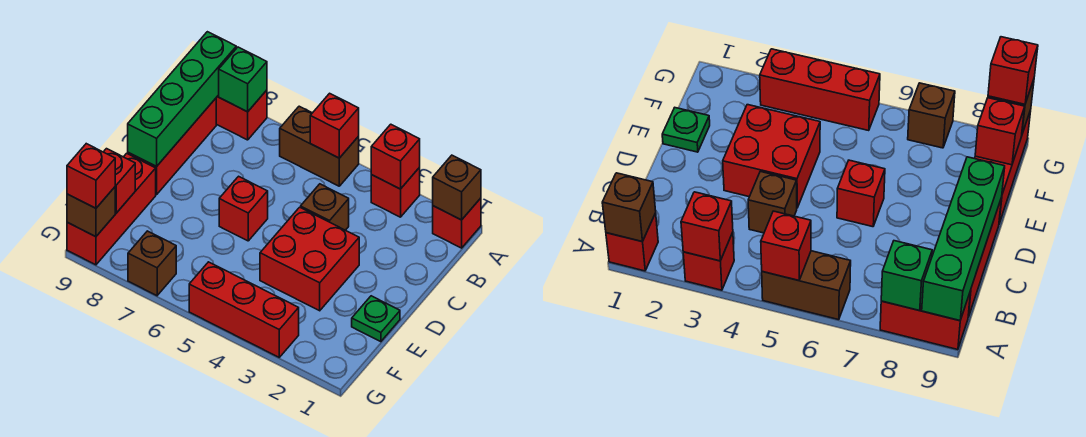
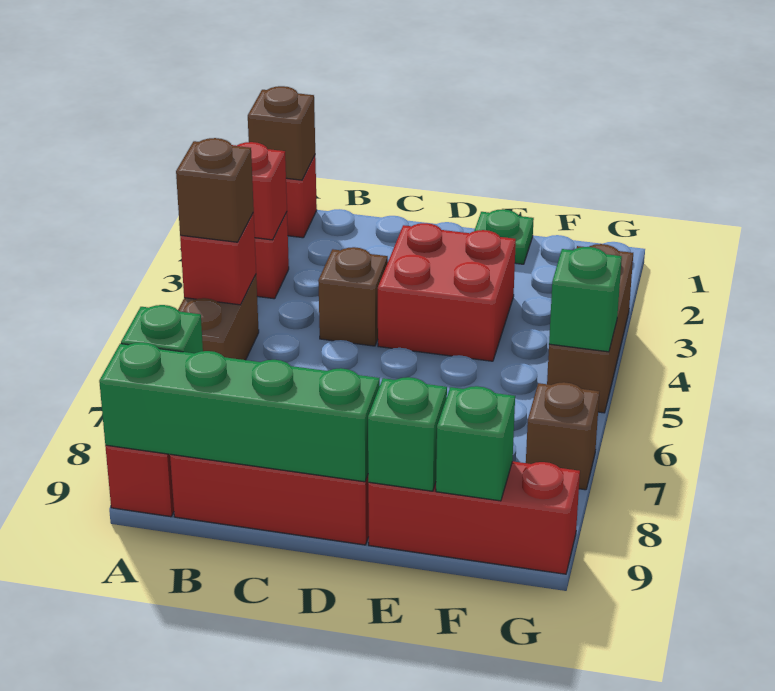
red 1x1 brick [219,176,268,241] -> none
none -> green 1x1 brick [368,377,447,491]
red 1x1 brick [104,149,135,213] -> green 1x1 brick [436,386,515,501]
red 1x3 brick [189,262,299,357] -> brown 1x3 brick [547,244,633,413]
none -> green 1x1 brick [549,247,622,352]
brown 1x1 brick [67,187,115,237] -> brown 1x1 brick moved to [176,138,254,242]
red 1x1 brick [67,144,115,208] -> none

